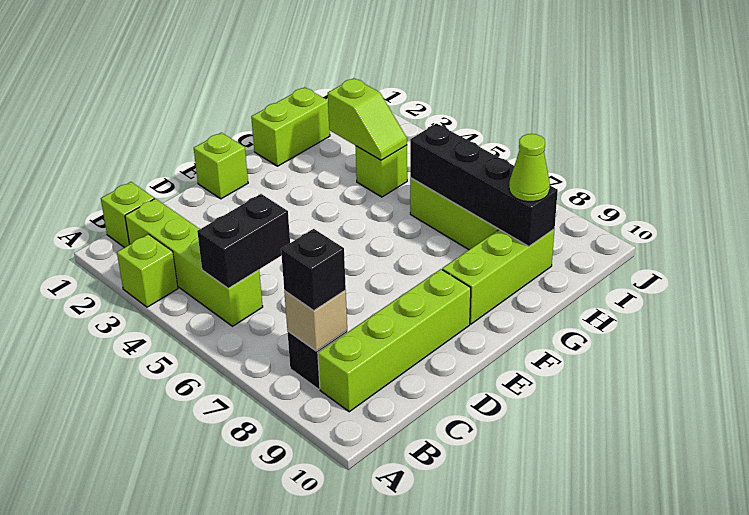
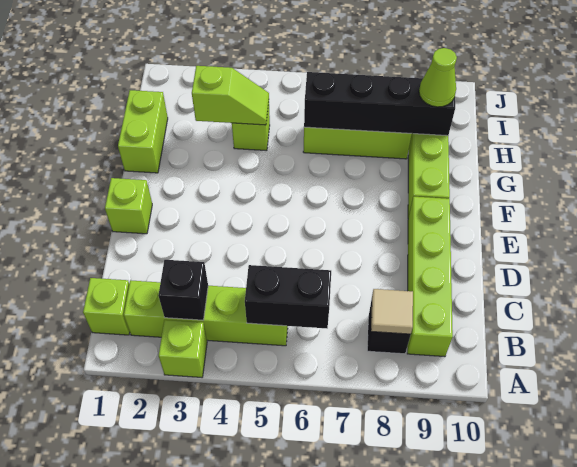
black 1x2 brick [197,194,290,288] -> black 1x2 brick turned to [245,265,331,328]
tan 1x1 brick [284,290,347,351] -> tan 1x1 tile [371,289,413,334]
black 1x1 brick [281,229,346,311] -> black 1x1 brick moved to [158,260,208,320]

